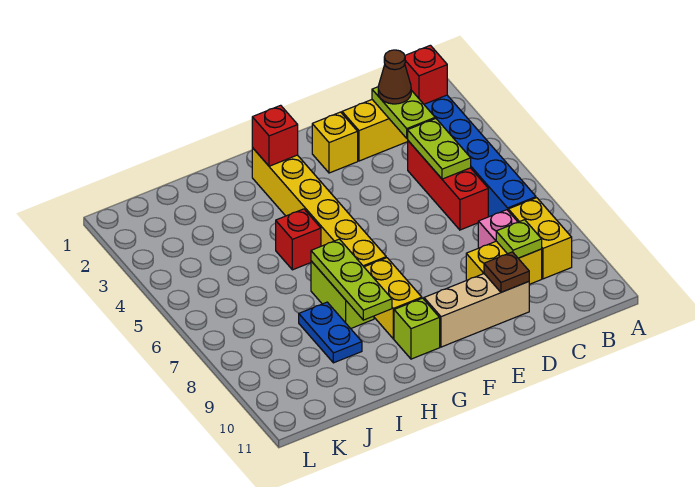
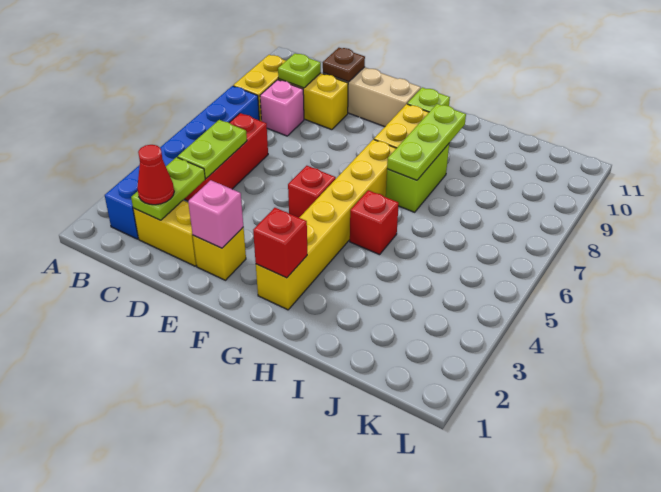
red 1x1 brick [405,45,447,104] -> red 1x1 brick moved to [288,166,336,218]
brown 1x1 cone [378,50,411,104] -> red 1x1 cone [137,145,174,205]
none -> pink 1x1 brick [188,180,243,248]
blue 1x2 plate [299,302,362,363] -> none

